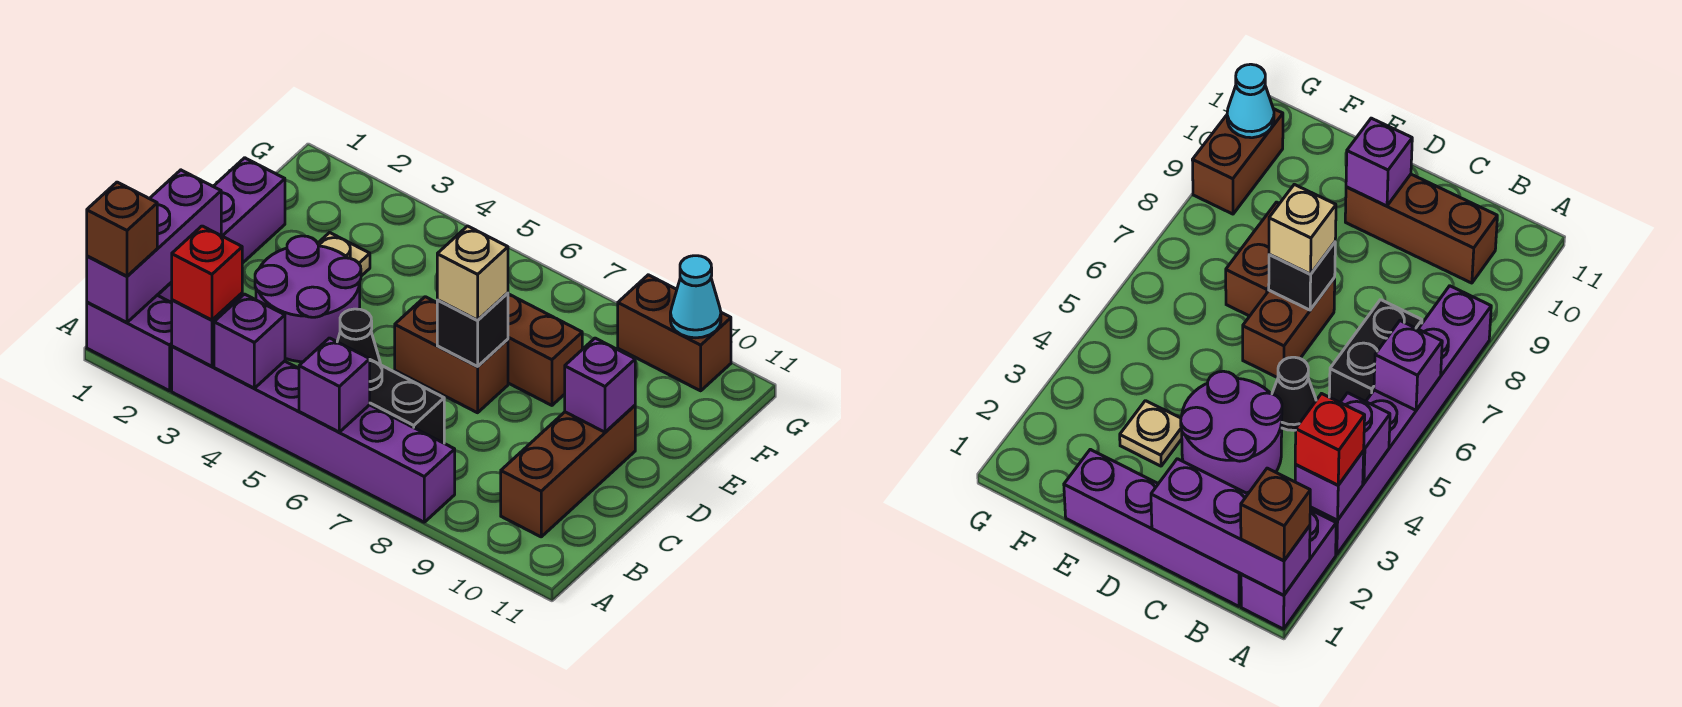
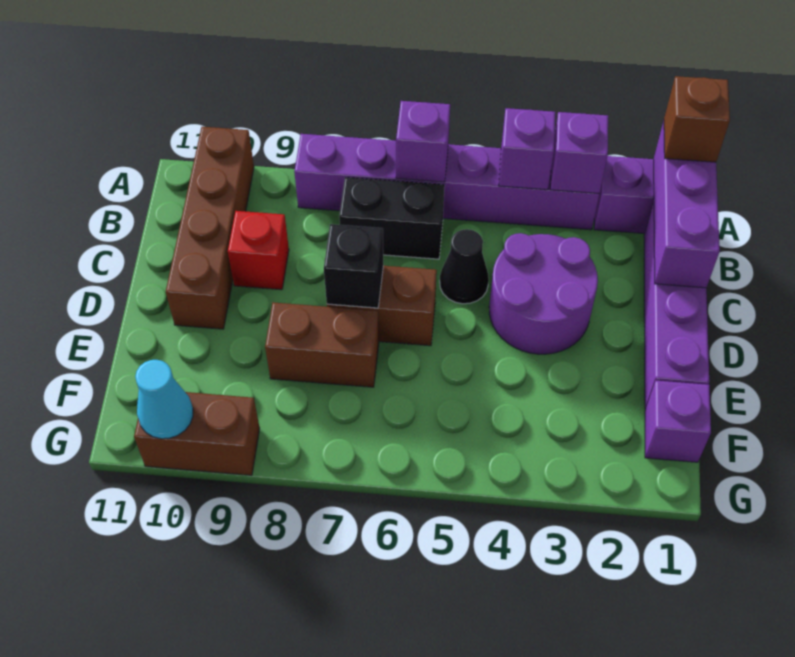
red 1x1 brick [172,226,242,320] -> red 1x1 brick moved to [228,211,289,290]
brown 1x3 brick [501,406,635,537] -> brown 1x4 brick [166,127,254,329]
tan 1x1 brick [437,226,508,320] -> none
purple 1x1 brick [565,338,635,432] -> purple 1x1 brick moved to [645,381,711,462]
tan 1x1 plate [318,233,370,276] -> none

